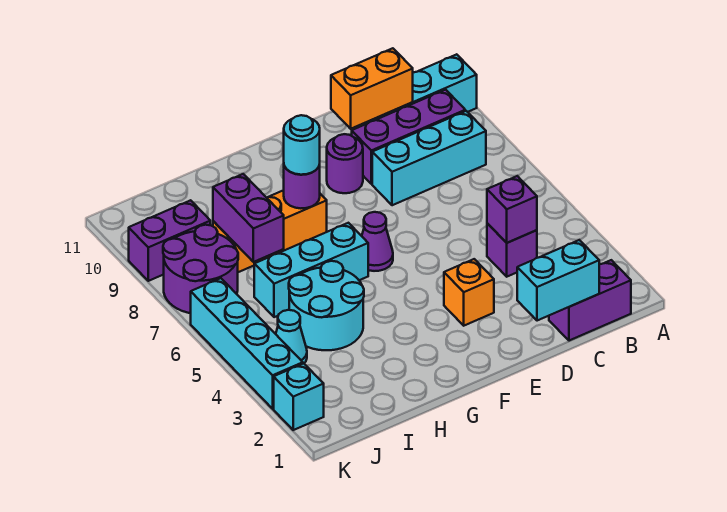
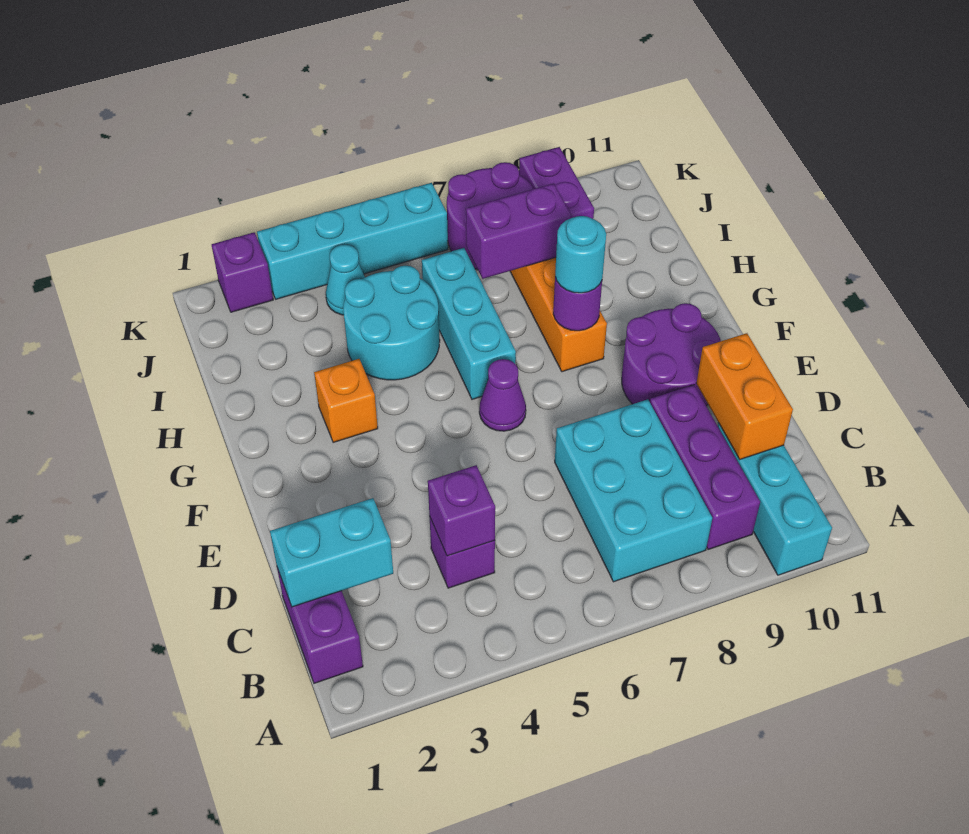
cyan 1x3 brick [372,111,486,205] -> cyan 2x3 brick [555,400,712,582]
cyan 1x2 brick [517,240,599,321] -> cyan 1x2 brick turned to [270,498,393,607]
orange 1x1 brick [444,259,494,326] -> orange 1x1 brick moved to [314,359,378,443]
purple 1x1 round brick [327,134,363,193] -> purple 2x2 round brick [622,303,721,406]
cyan 1x1 brick [274,363,324,430] -> purple 1x1 brick [212,232,273,312]

